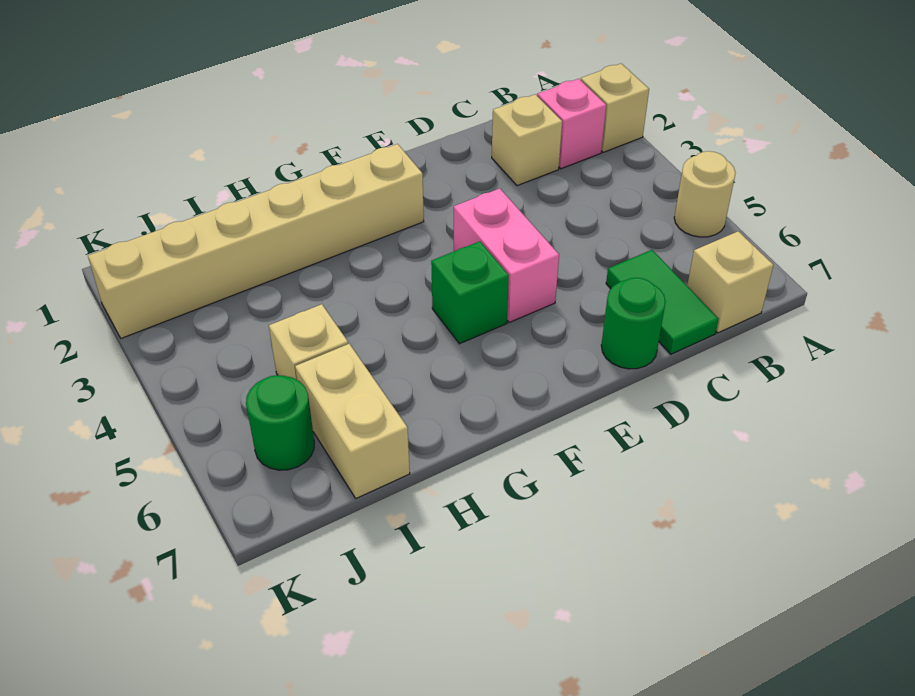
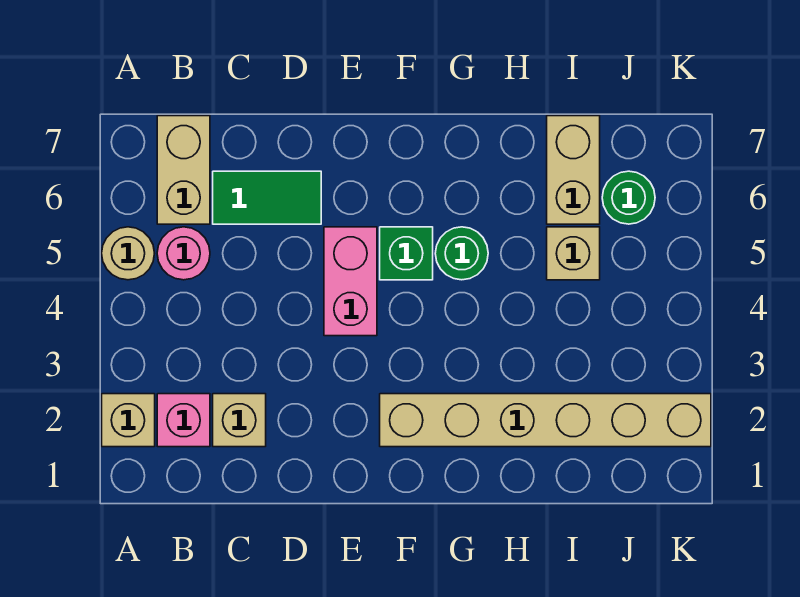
none -> pink 1x1 round brick [157,227,210,280]
tan 1x1 brick [687,231,773,333] -> tan 1x2 brick [157,116,210,224]
green 1x2 tile [606,250,719,354] -> green 1x2 tile turned to [213,171,321,224]
green 1x1 round brick [601,278,665,369] -> green 1x1 round brick moved to [435,227,488,280]

